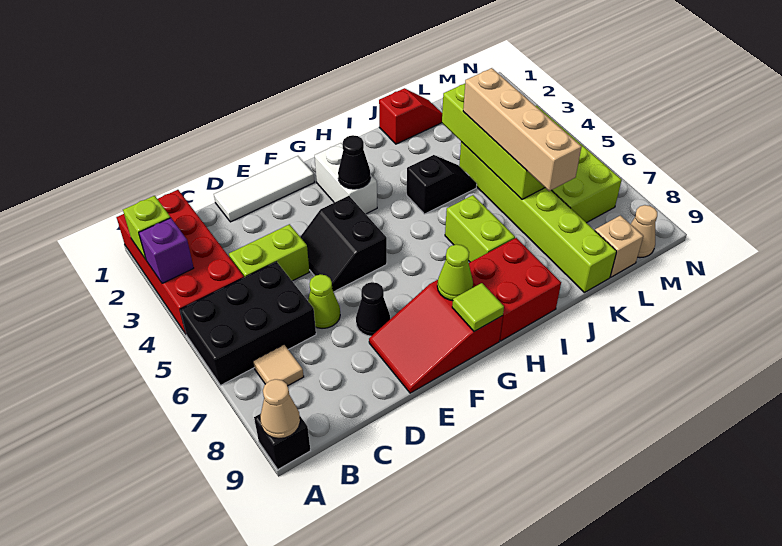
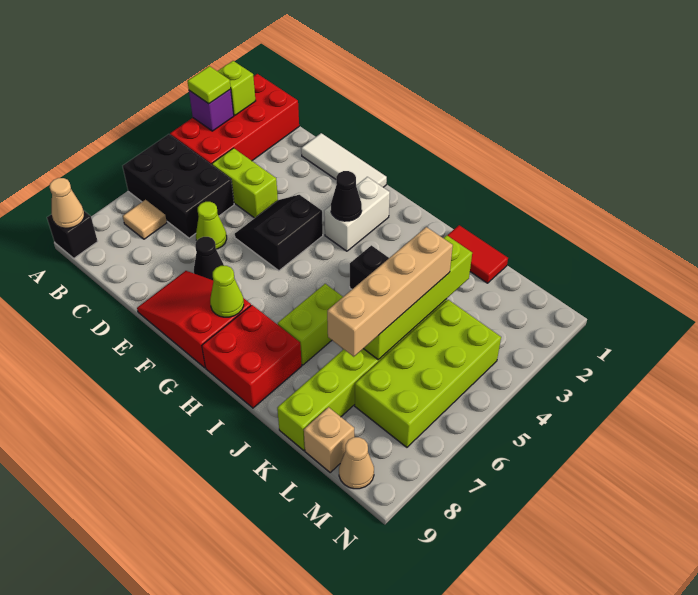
lime 1x1 tile [452,283,504,332] -> lime 1x1 tile moved to [187,66,231,104]
red 1x2 slope [379,88,442,144] -> red 1x2 tile [447,225,508,283]

